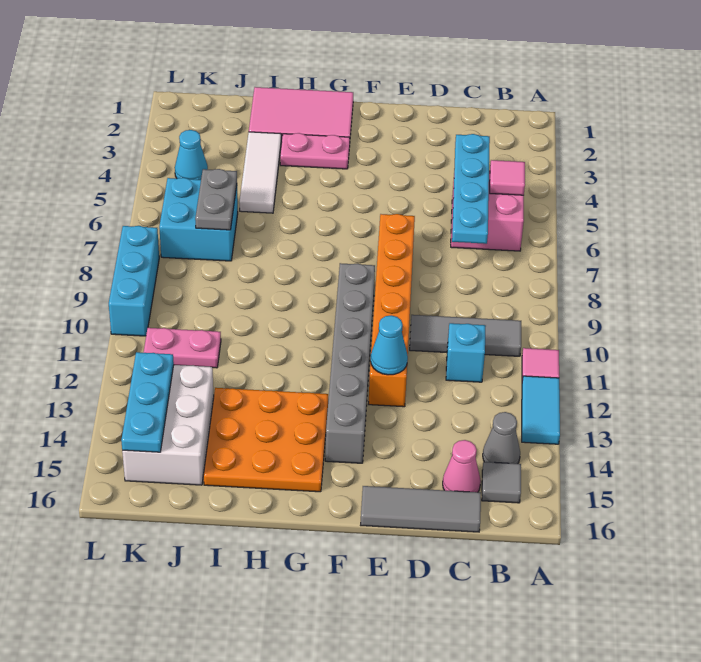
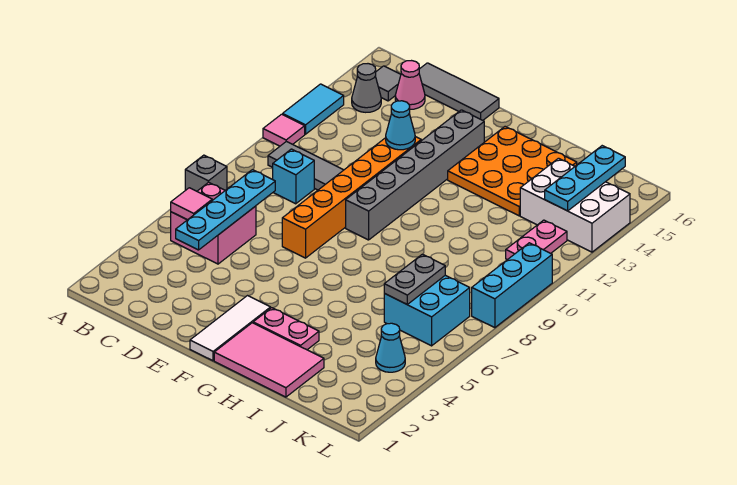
none -> grey 1x1 brick [185,155,227,191]
cyan 1x1 brick [446,323,486,382] -> cyan 1x1 brick moved to [273,149,314,204]
white 1x3 tile [239,132,282,213] -> white 1x3 tile moved to [190,296,271,361]
pink 1x2 plate [143,328,221,368] -> pink 1x2 plate turned to [506,220,567,260]
white 2x3 brick [122,365,214,485] -> white 2x3 brick turned to [520,158,630,252]

